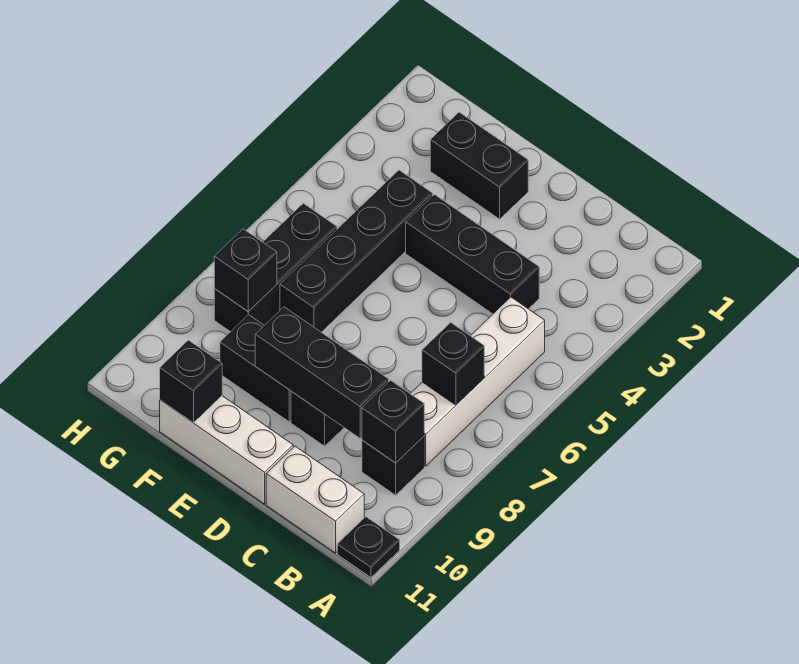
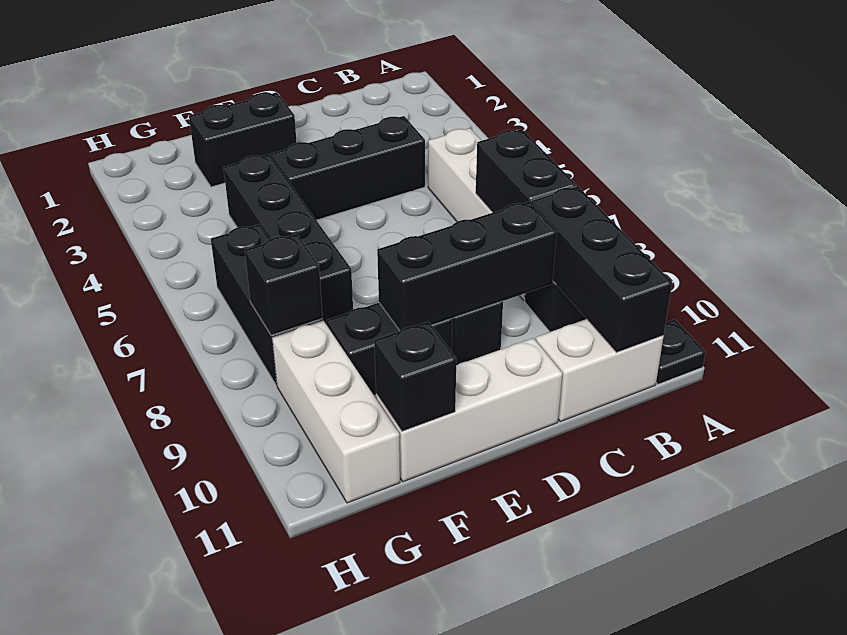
black 1x1 brick [422,323,484,405] -> black 1x2 brick [476,129,576,213]
black 1x1 brick [362,380,424,463] -> black 1x3 brick [531,186,672,353]
none -> white 1x3 brick [272,321,400,503]

